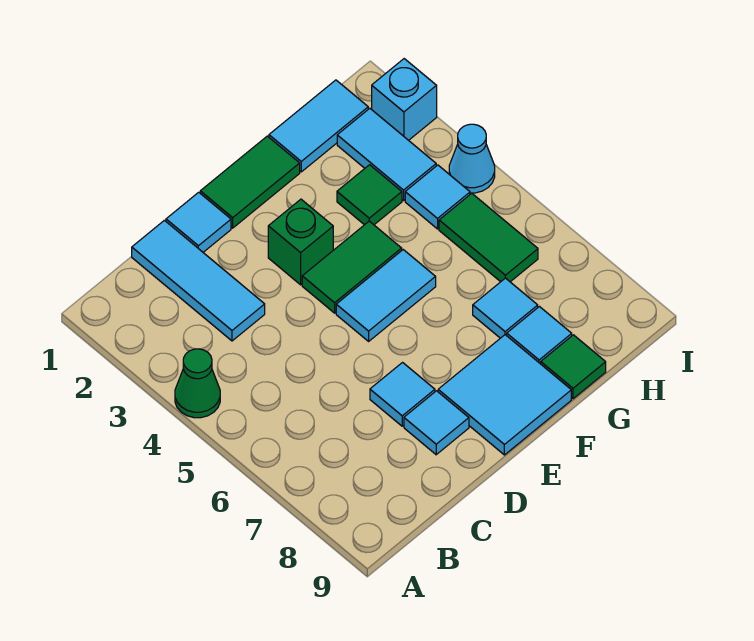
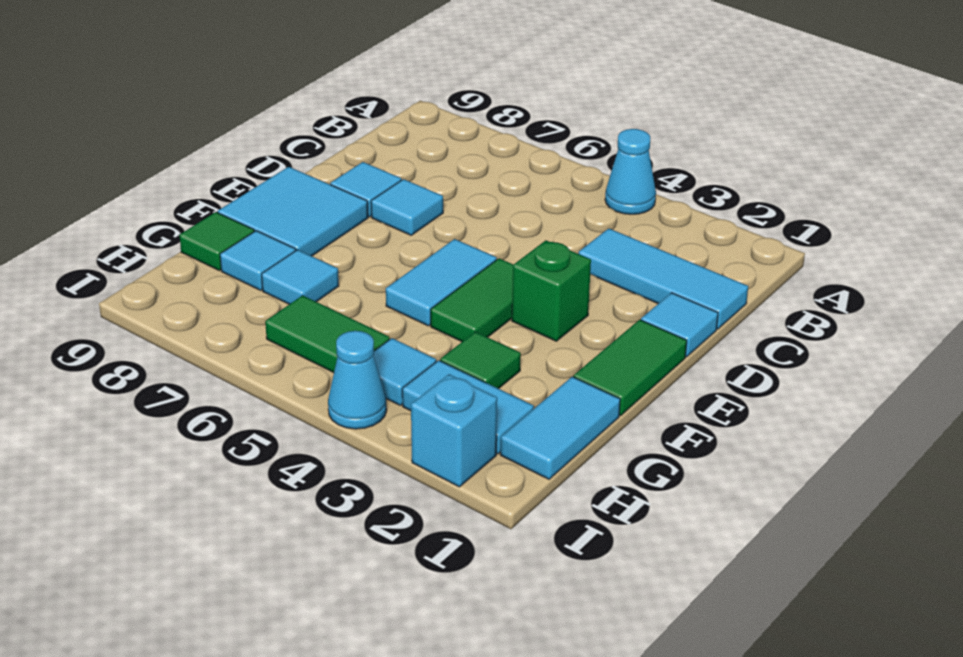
green 1x1 cone [175,349,220,418] -> cyan 1x1 cone [605,129,656,214]

